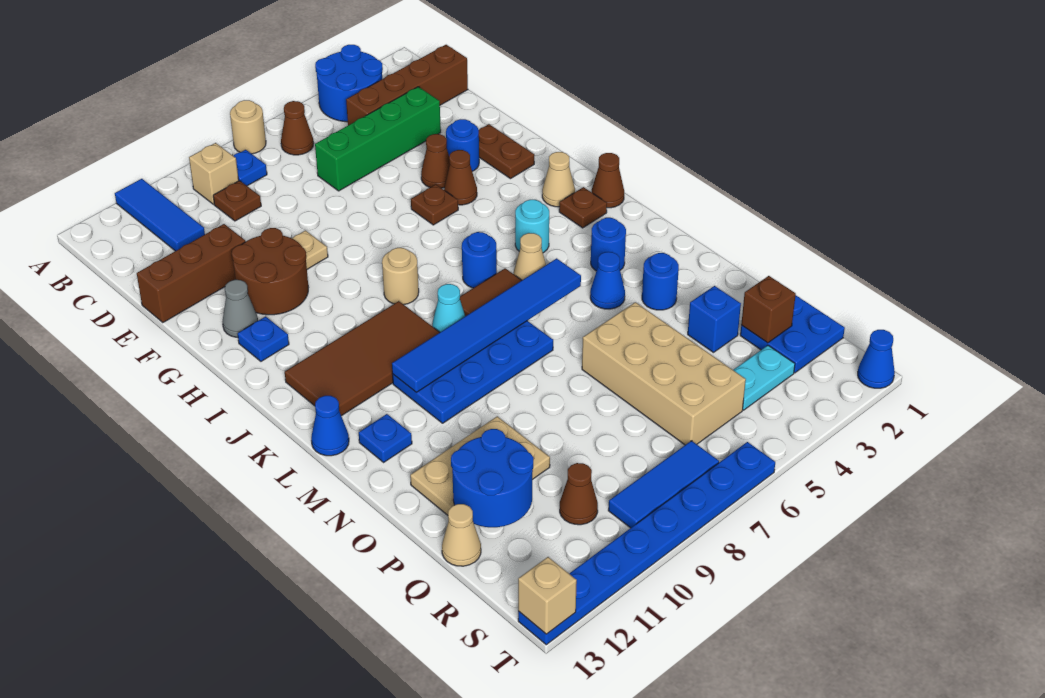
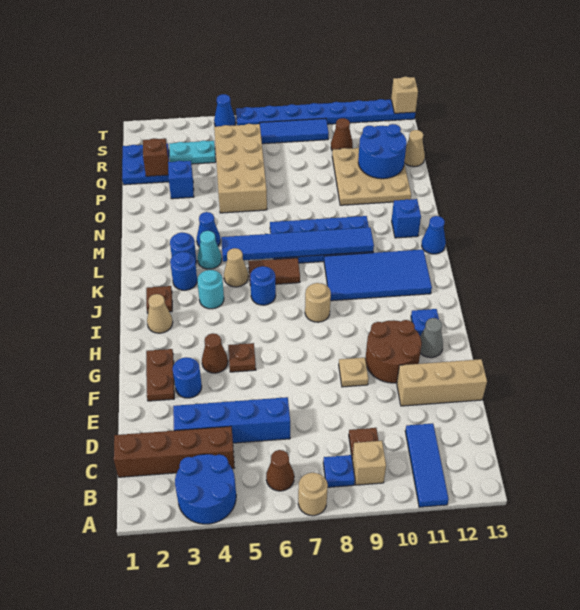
green 1x4 brick [315,87,441,191] -> blue 1x4 brick [173,397,290,443]
brown 1x3 brick [137,224,245,323] -> tan 1x3 brick [397,359,487,406]
brown 1x1 cone [421,134,450,188] -> none
brown 1x1 cone [592,153,624,208] -> none
brown 2x4 tile [285,301,440,416] -> blue 2x4 tile [324,250,432,301]
cyan 1x1 cone [432,284,465,332] -> cyan 1x1 cone moved to [197,231,222,269]
blue 1x1 plate [359,414,412,462] -> blue 1x1 brick [392,199,421,238]
blue 1x1 round brick [642,253,679,310] -> blue 1x1 round brick moved to [170,252,197,290]
tan 2x3 plate [410,416,550,515] -> tan 3x3 plate [332,148,411,205]
blue 1x1 cone [858,330,895,388] -> blue 1x1 cone moved to [214,94,236,127]

